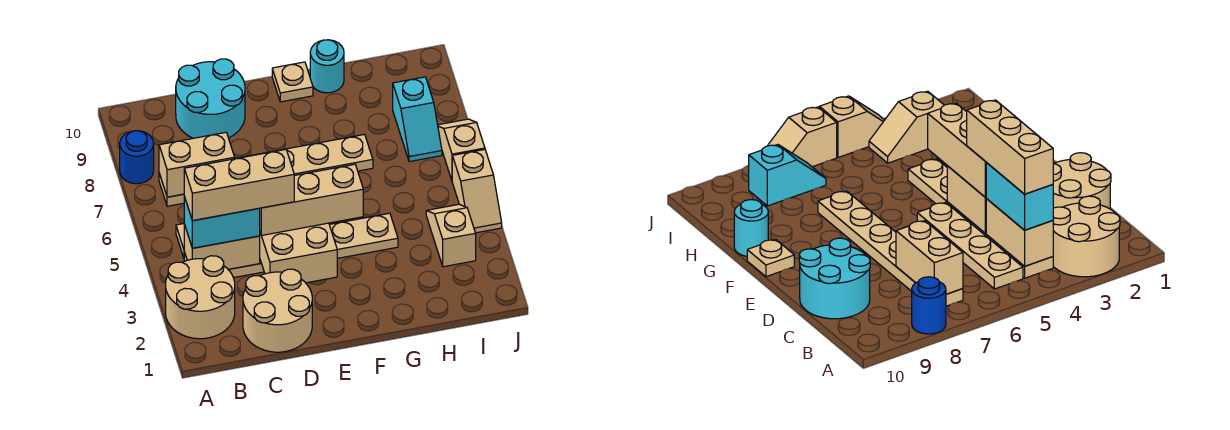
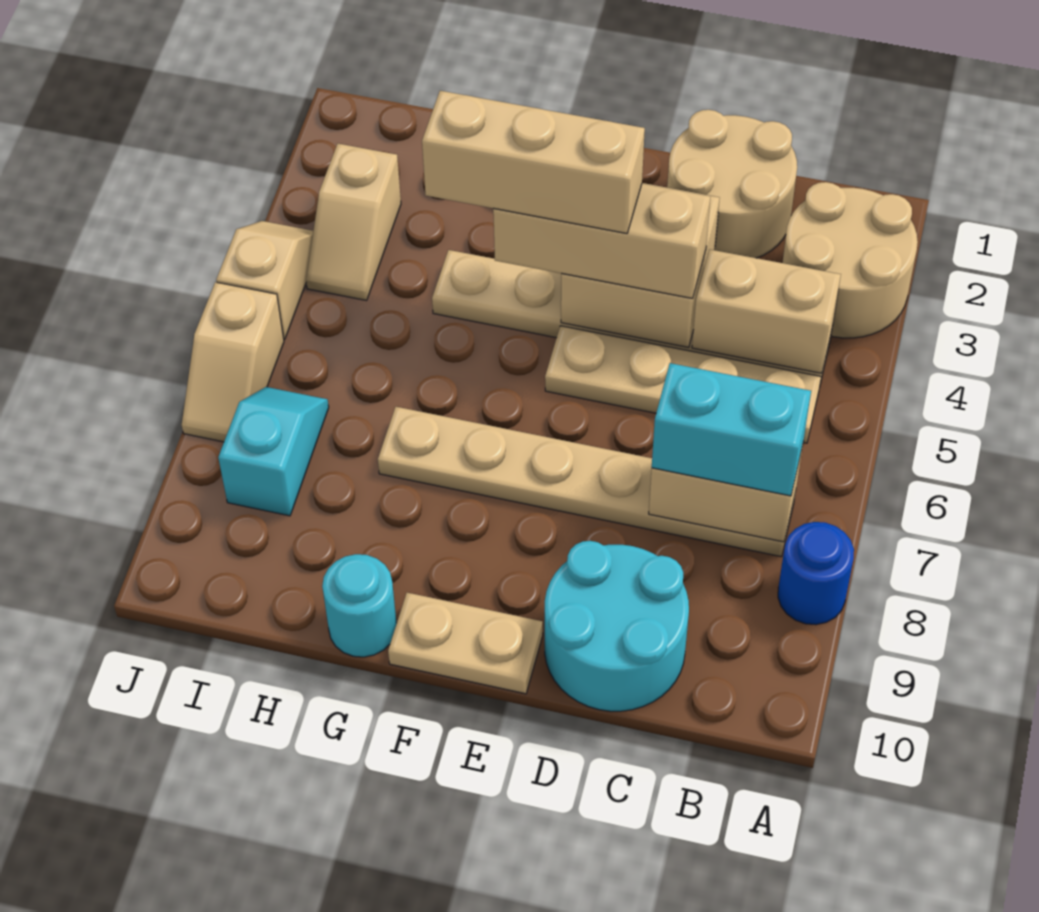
cyan 1x2 brick [184,197,260,248] -> cyan 1x2 brick moved to [652,363,811,496]
tan 1x3 brick [184,149,294,221] -> tan 1x3 brick moved to [422,91,645,233]
tan 1x1 plate [272,62,313,102] -> tan 1x2 plate [388,593,543,694]

